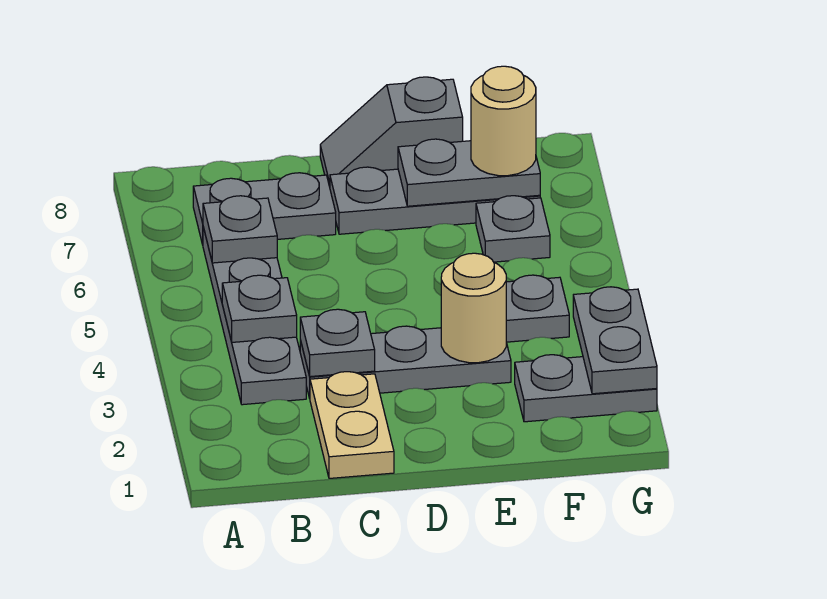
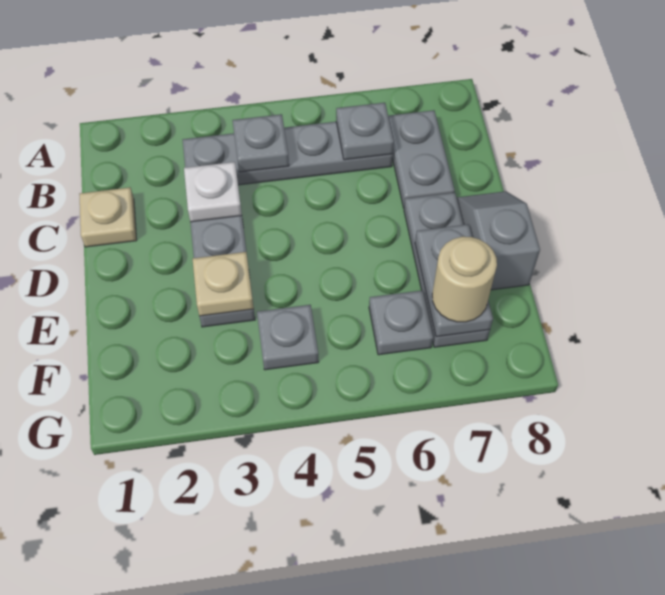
tan 1x2 plate [310,372,394,478] -> tan 1x1 plate [79,187,137,247]
grey 1x1 plate [300,309,375,377] -> white 1x1 plate [184,162,242,222]
tan 1x1 round brick [441,253,506,363] -> tan 1x1 plate [193,252,254,316]
grey 1x2 plate [515,355,657,422] -> none
grey 1x2 plate [573,287,657,394] -> none

